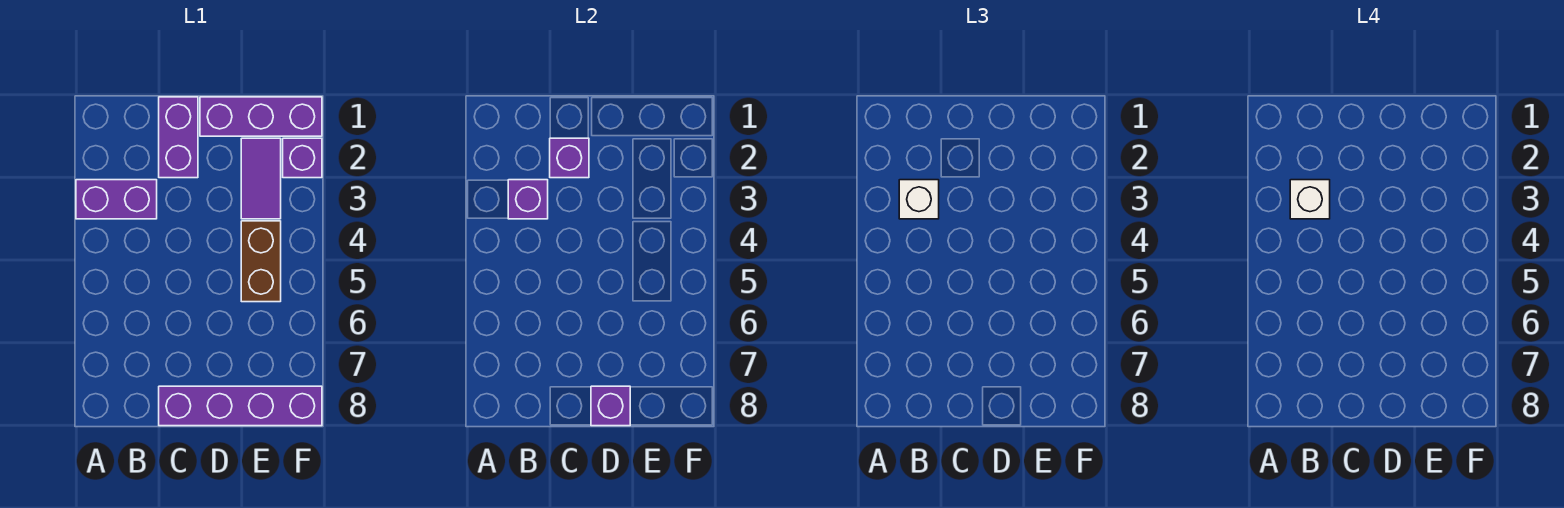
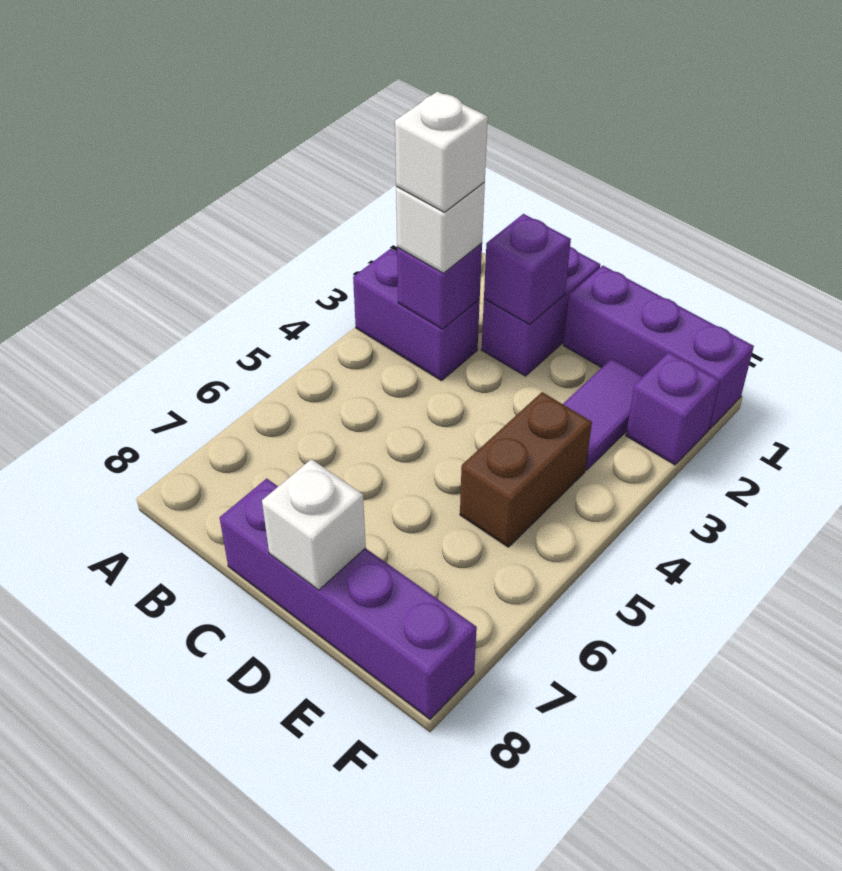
purple 1x1 brick [591,386,630,426] -> white 1x1 brick [262,459,366,590]

